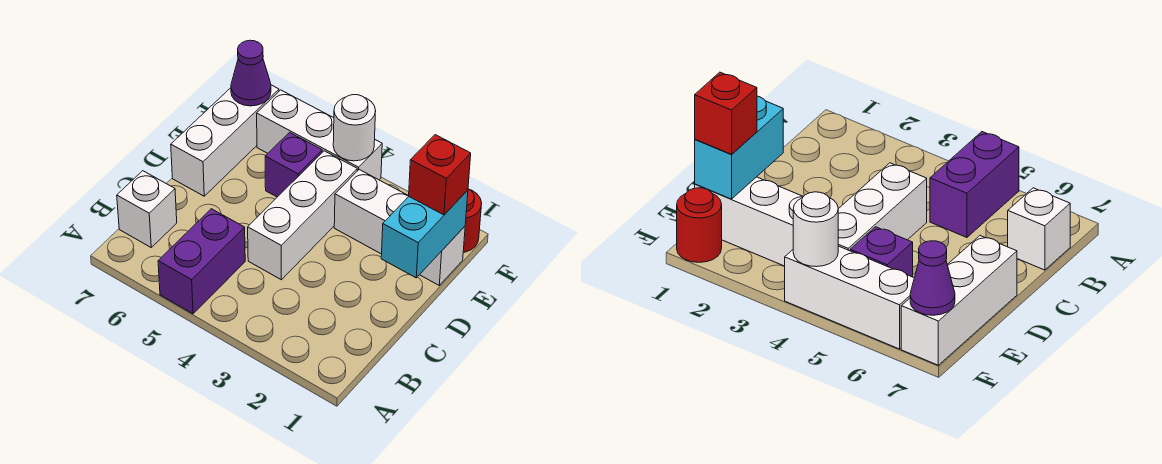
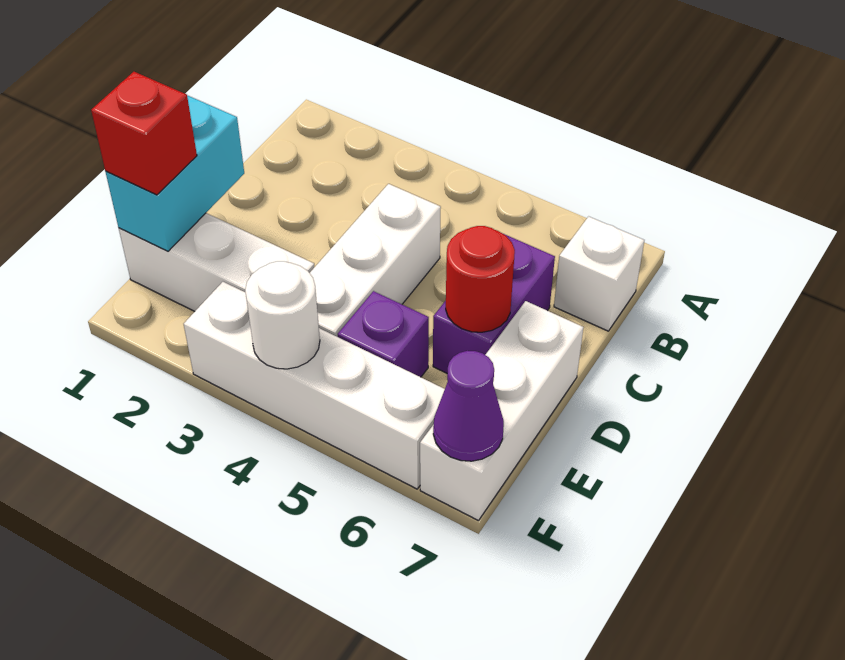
purple 1x2 brick [158,209,245,314] -> purple 1x2 brick moved to [433,234,555,373]
red 1x1 round brick [463,189,482,252] -> red 1x1 round brick moved to [446,226,515,332]
white 1x3 brick [257,90,382,180] -> white 1x4 brick [184,282,445,489]

